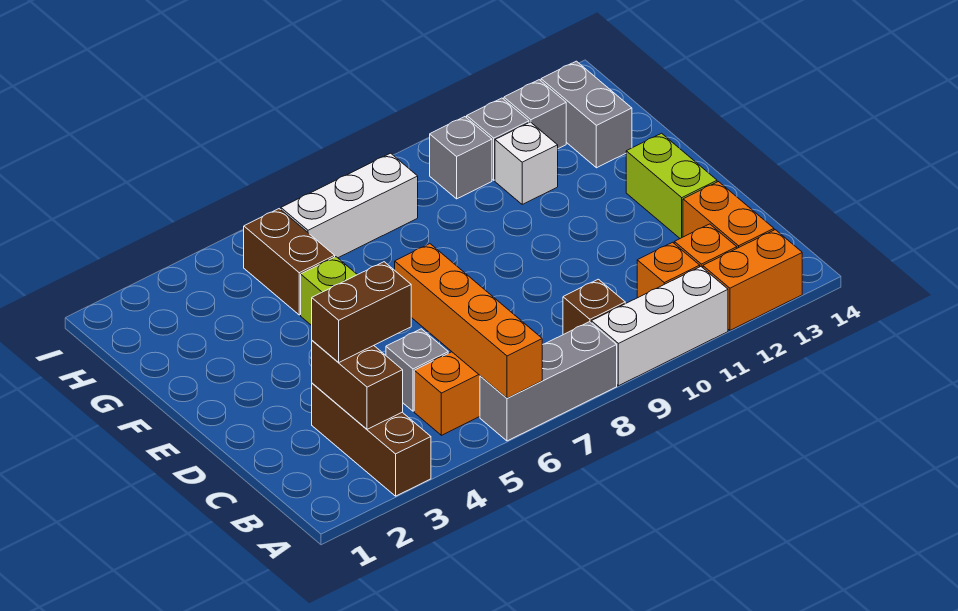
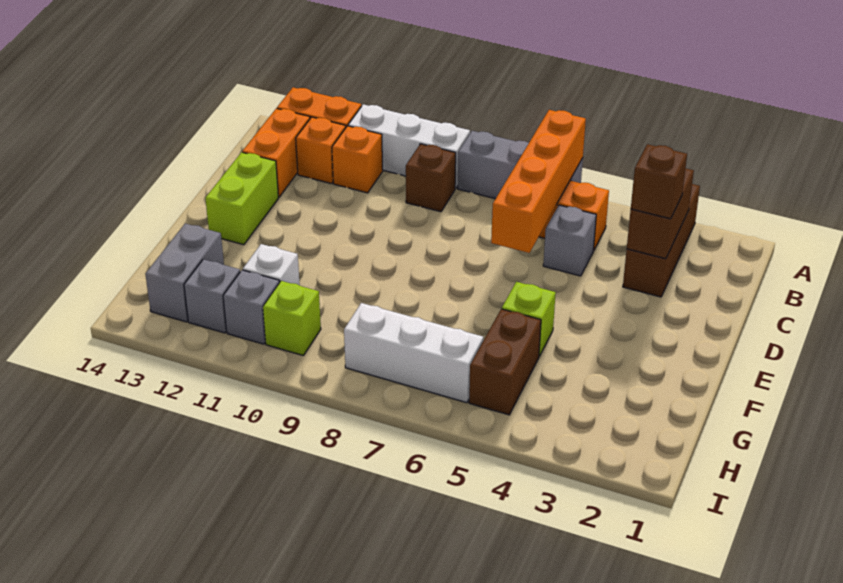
brown 1x2 brick [312,262,411,363] -> brown 1x1 brick [631,144,687,219]
grey 1x1 brick [430,117,492,199] -> lime 1x1 brick [263,281,321,355]

